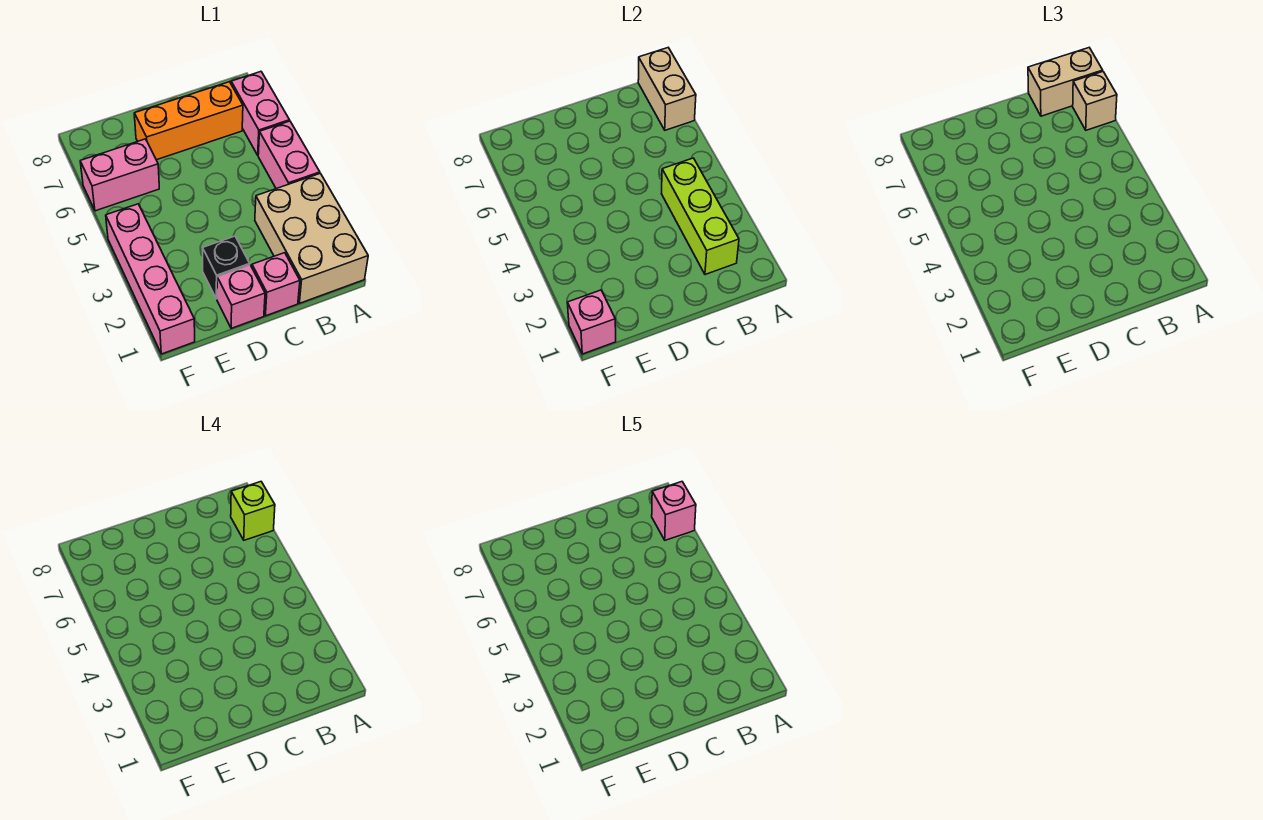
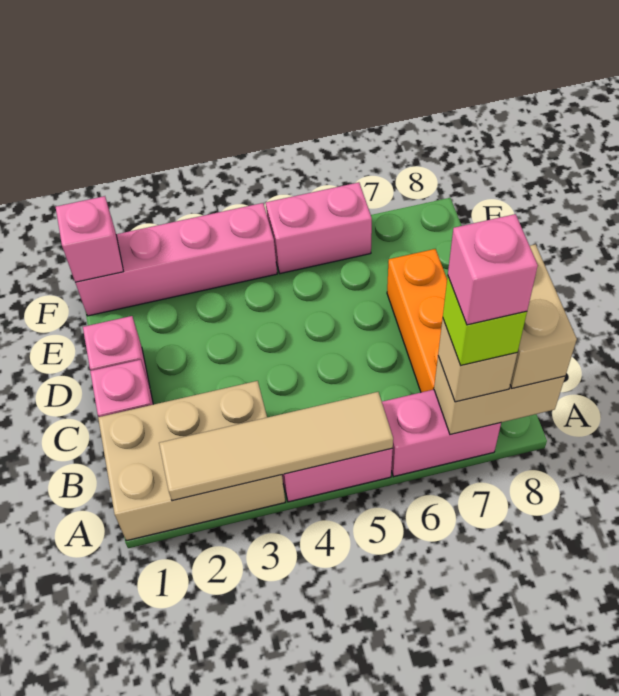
none -> tan 1x4 tile [159,392,393,501]
lime 1x3 brick [661,158,739,275] -> none
black 1x1 brick [203,236,250,299] -> none
pink 1x2 brick [80,139,159,211] -> pink 1x2 brick turned to [266,182,372,274]

